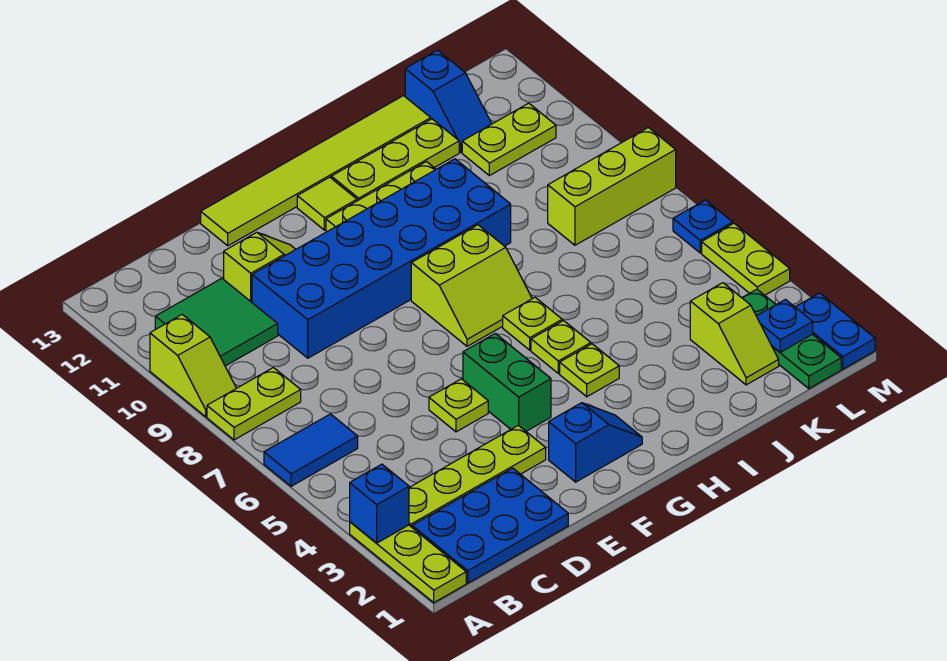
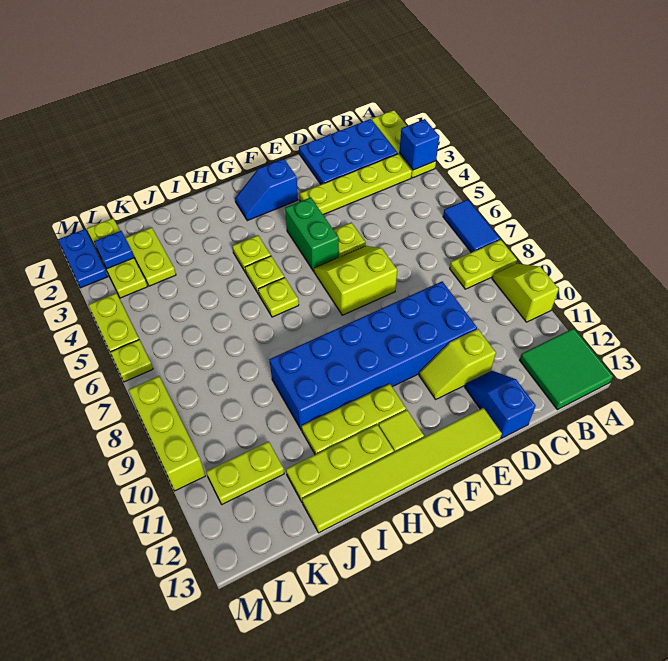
blue 1x2 tile [264,414,358,486] -> blue 1x2 tile turned to [443,200,500,252]
green 2x2 tile [155,278,278,366] -> green 2x2 tile moved to [520,328,613,410]
lime 2x2 slope [411,225,532,346] -> lime 2x2 slope moved to [314,246,397,315]
lime 1x2 slope [690,283,779,385] -> lime 1x2 plate [125,227,176,286]
lime 1x3 brick [548,128,676,245] -> lime 1x3 brick turned to [129,376,205,491]
blue 1x2 slope [405,50,492,152] -> blue 1x2 slope moved to [465,371,536,438]
green 1x3 plate [742,289,841,388] -> lime 1x3 plate [87,218,147,298]
blue 1x1 plate [673,200,733,253] -> lime 1x1 plate [110,340,153,382]

